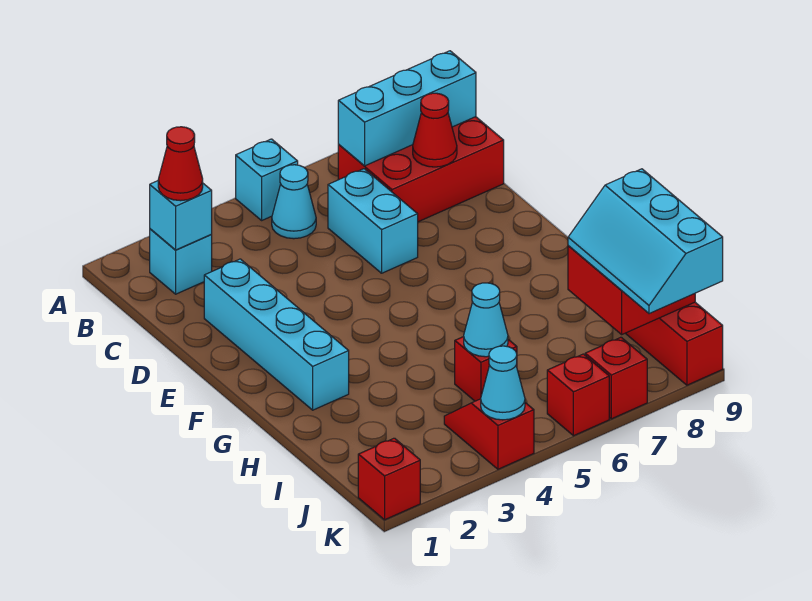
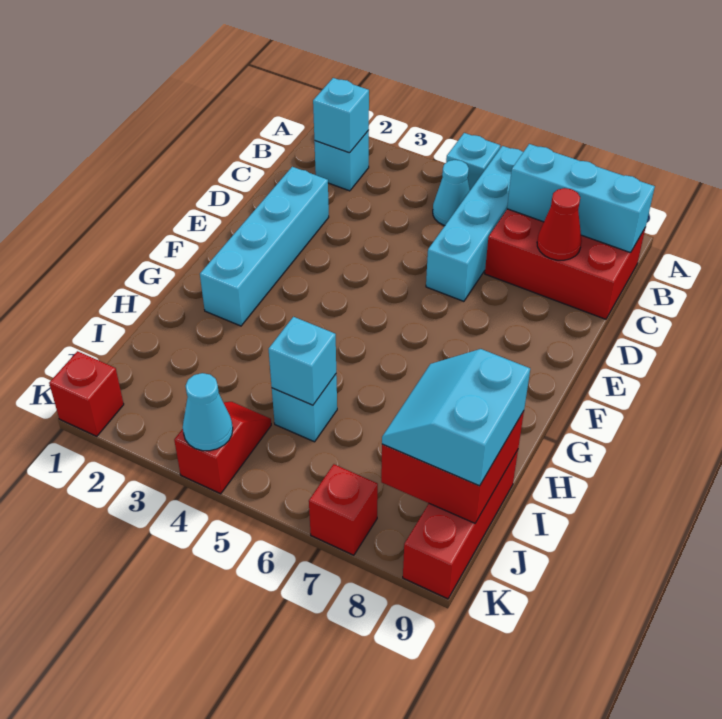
red 1x1 cone [158,127,203,201] -> none
cyan 1x2 brick [328,169,418,273] -> cyan 1x4 brick [426,146,523,301]
red 1x1 brick [455,337,517,401] -> cyan 1x1 brick [272,374,337,442]
cyan 1x1 cone [464,283,508,357] -> cyan 1x1 brick [269,317,336,405]
cyan 2x3 slope [568,169,723,314] -> cyan 2x2 slope [382,349,530,486]
red 1x1 brick [547,354,609,436] -> none

